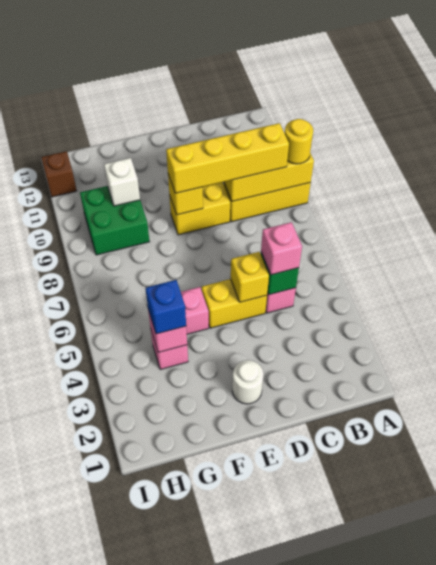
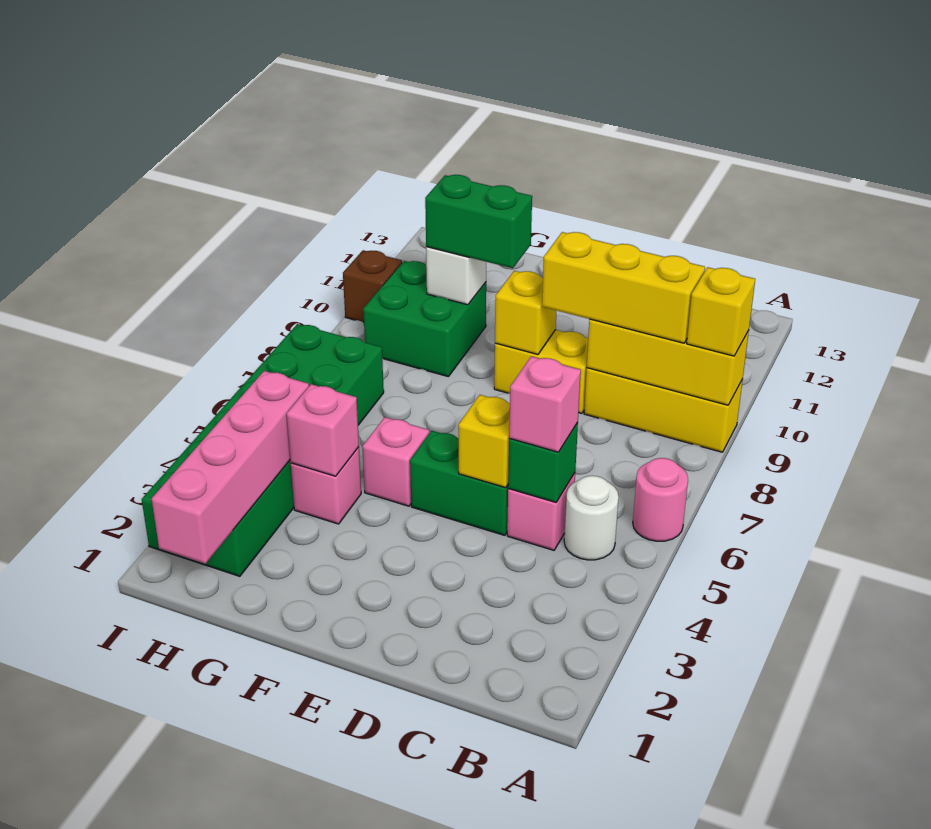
none -> pink 1x1 round brick [633,458,688,541]
yellow 1x1 round brick [285,119,313,164] -> yellow 1x1 brick [687,267,755,356]
yellow 1x4 brick [166,123,289,193] -> yellow 1x3 brick [542,232,705,343]
yellow 1x2 brick [202,279,267,328] -> green 1x2 brick [410,431,508,535]
white 1x1 round brick [232,360,264,404] -> white 1x1 round brick moved to [564,476,619,560]
none -> green 1x2 brick [425,175,532,268]
blue 1x1 brick [146,280,186,334] -> none
none -> pink 1x4 brick [152,371,309,564]
none -> green 2x6 brick [142,324,384,576]
brown 1x1 brick [41,151,77,197] -> brown 1x1 brick moved to [343,250,402,323]

